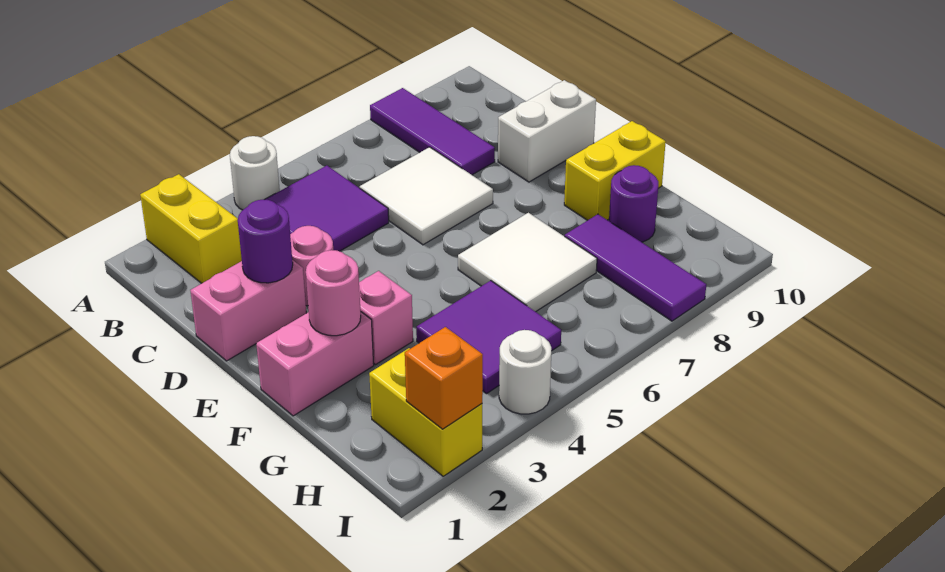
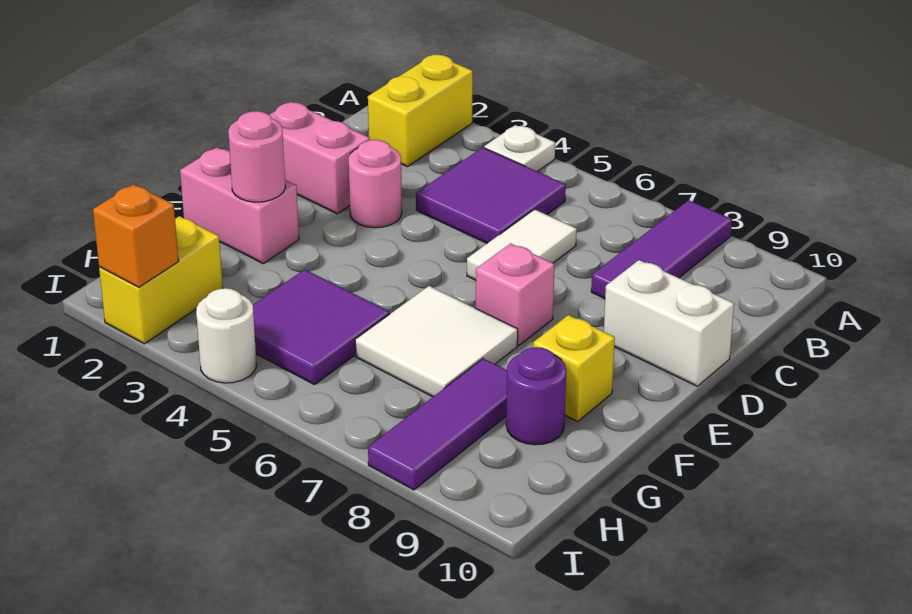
white 1x1 round brick [230,136,280,210] -> white 1x1 plate [484,125,555,172]
white 2x2 tile [360,147,493,245] -> white 1x2 tile [467,209,577,280]
purple 1x1 round brick [238,200,293,283] -> none
pink 1x1 brick [359,271,413,364] -> pink 1x1 brick moved to [476,244,555,345]
yellow 1x2 brick [564,121,666,220] -> yellow 1x1 brick [533,315,615,421]

